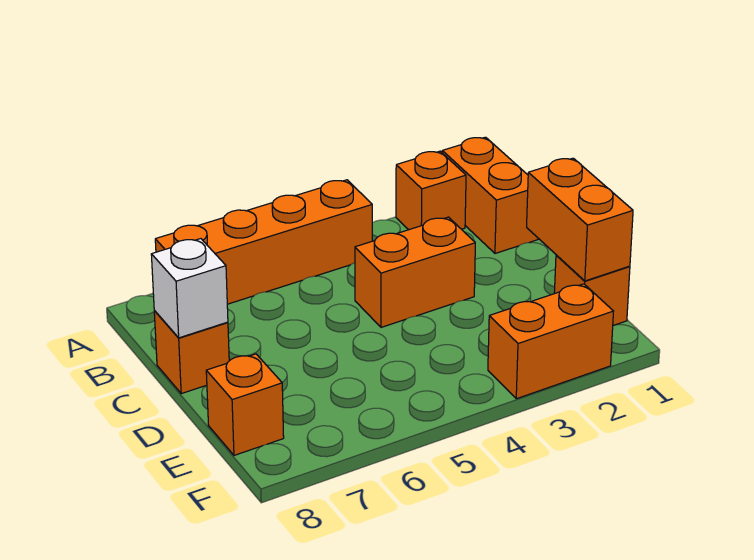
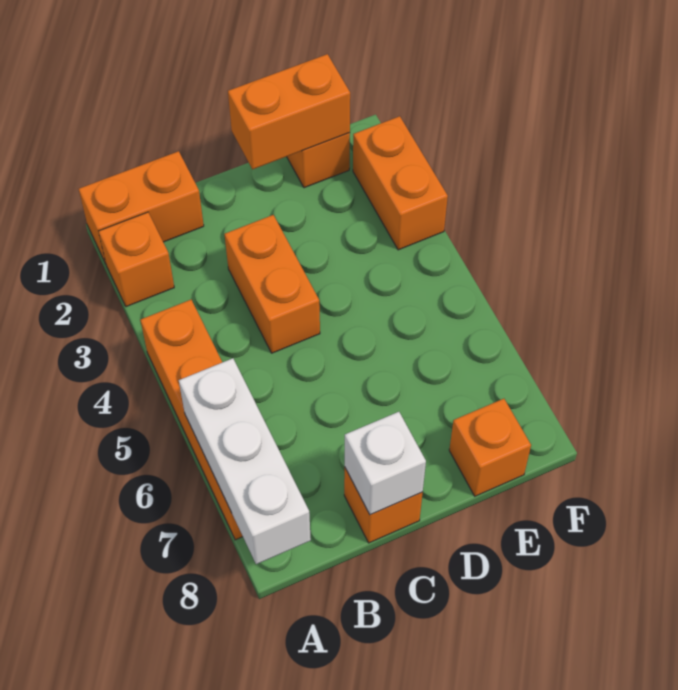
none -> white 1x3 brick [179,358,311,564]

